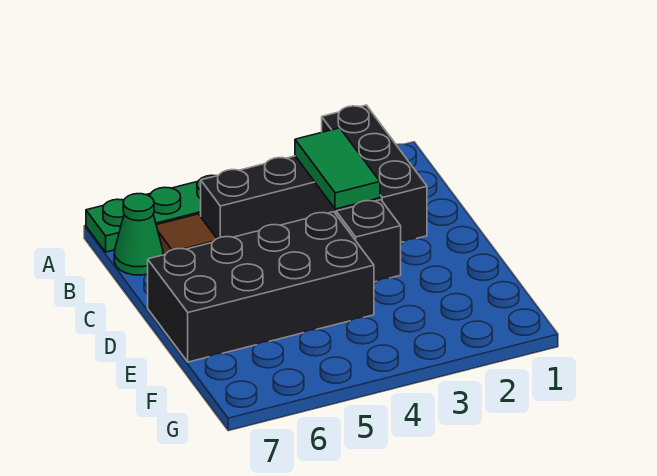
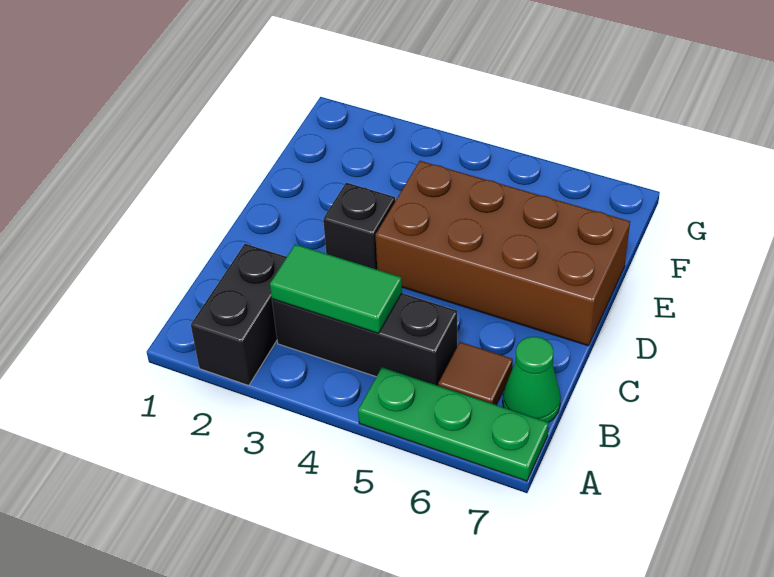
black 1x3 brick [322,105,427,242] -> black 1x2 brick [191,244,287,385]
green 1x2 tile [295,128,380,209] -> green 1x2 tile turned to [270,244,402,333]
black 2x4 brick [147,212,374,362] -> brown 2x4 brick [376,161,630,346]

